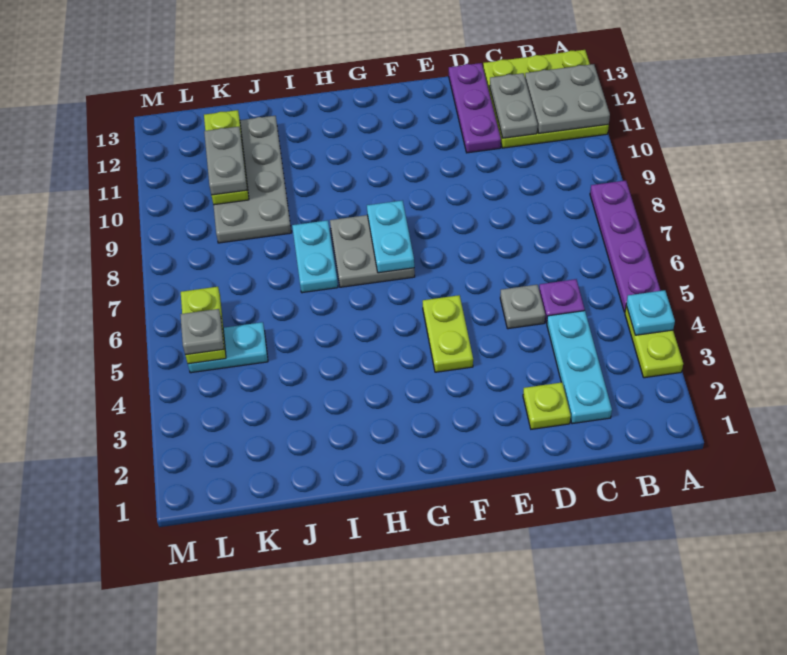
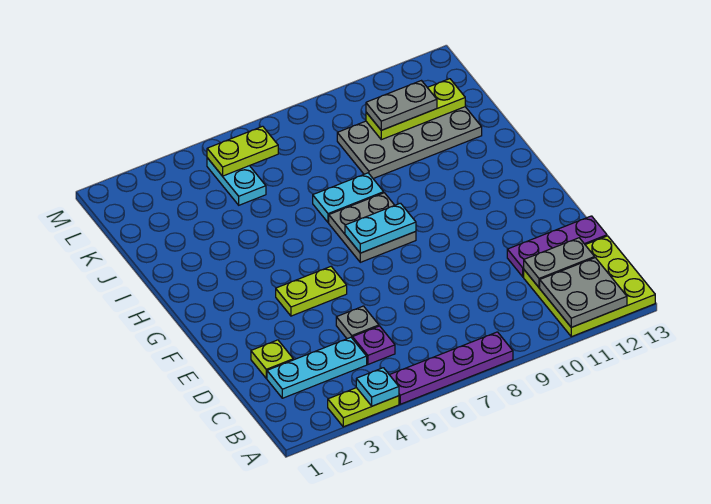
grey 1x1 plate [180,309,224,355] -> none

